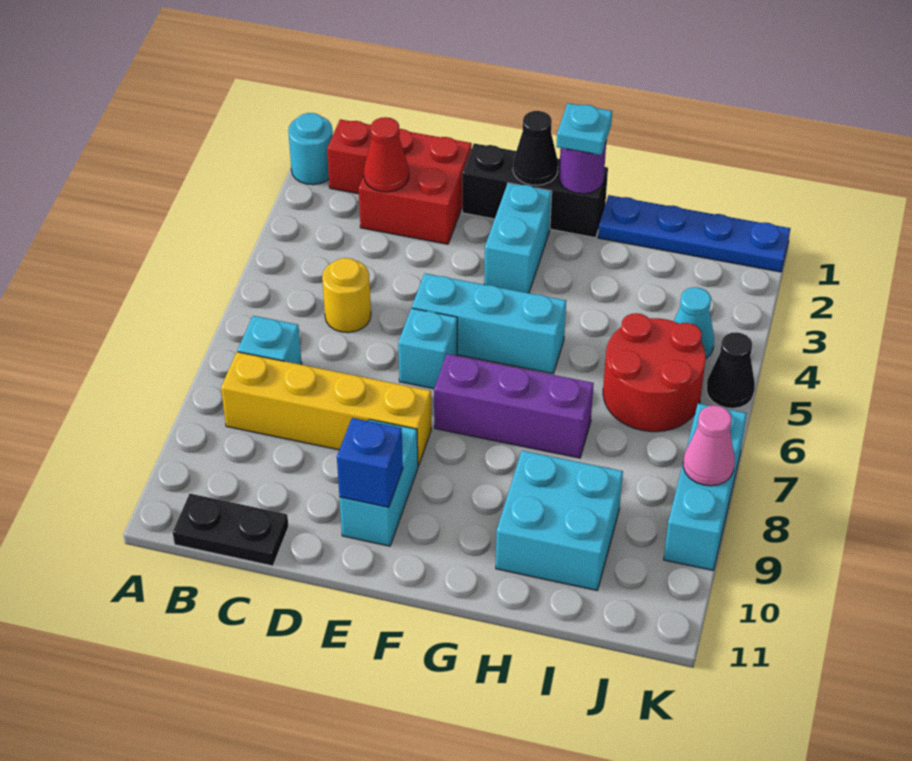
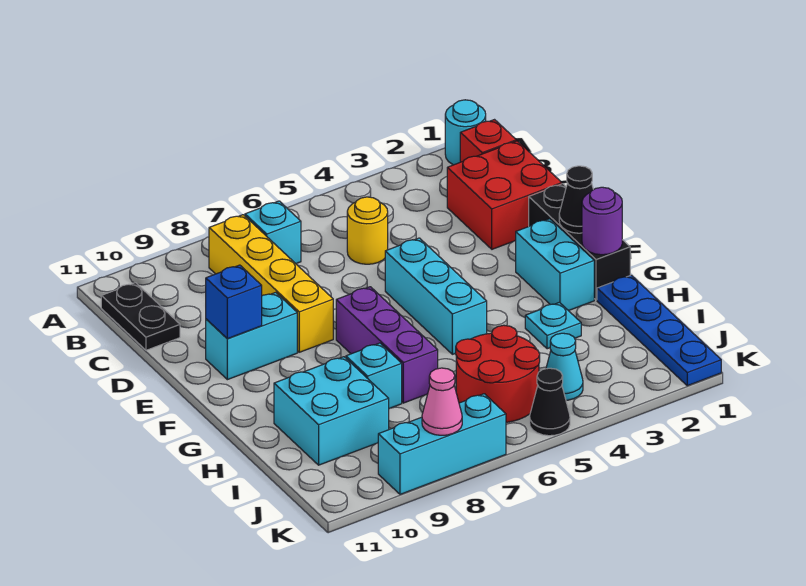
red 1x1 cone [364,117,409,192] -> none
cyan 1x1 brick [398,308,457,389] -> cyan 1x1 brick moved to [346,343,402,408]
cyan 1x2 brick [484,183,552,293] -> cyan 1x2 brick turned to [516,219,594,311]
cyan 1x1 plate [556,103,612,155] -> cyan 1x1 plate moved to [525,302,581,349]

